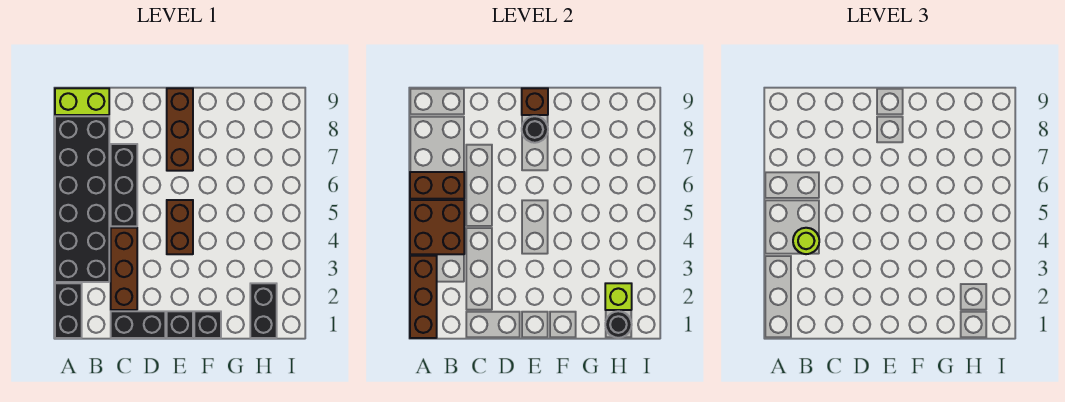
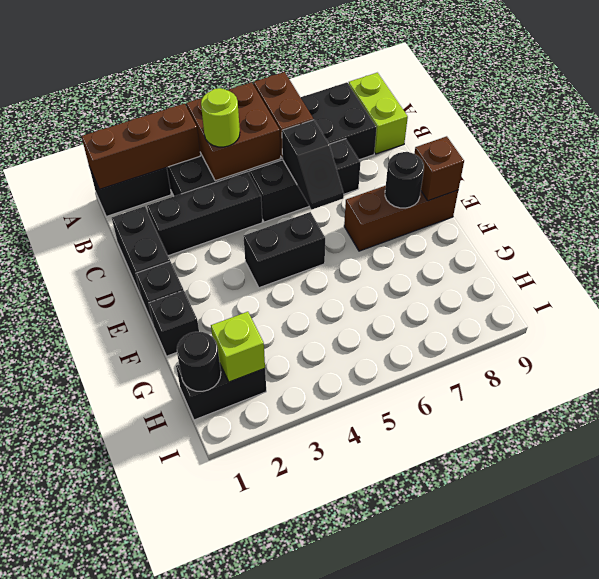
brown 1x3 brick [111,228,137,310] -> black 1x3 brick [147,172,262,256]
none -> black 1x2 slope [282,120,344,209]
brown 1x2 brick [167,200,193,254] -> black 1x2 brick [243,212,325,288]

